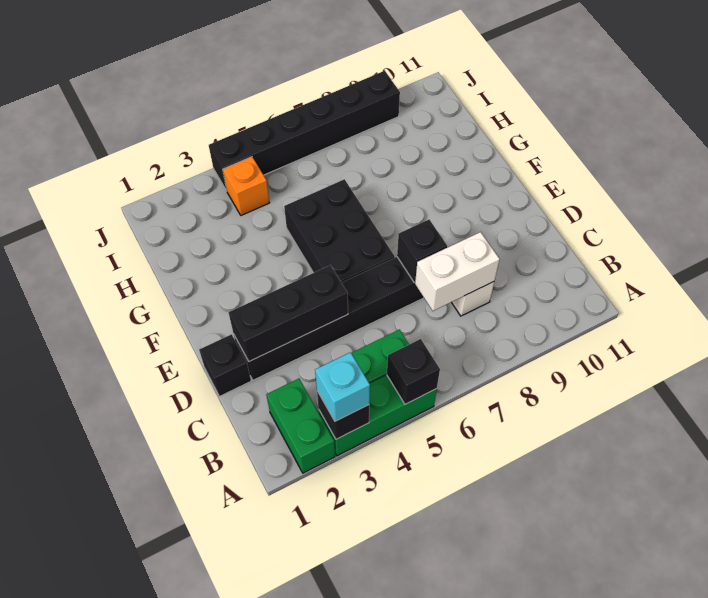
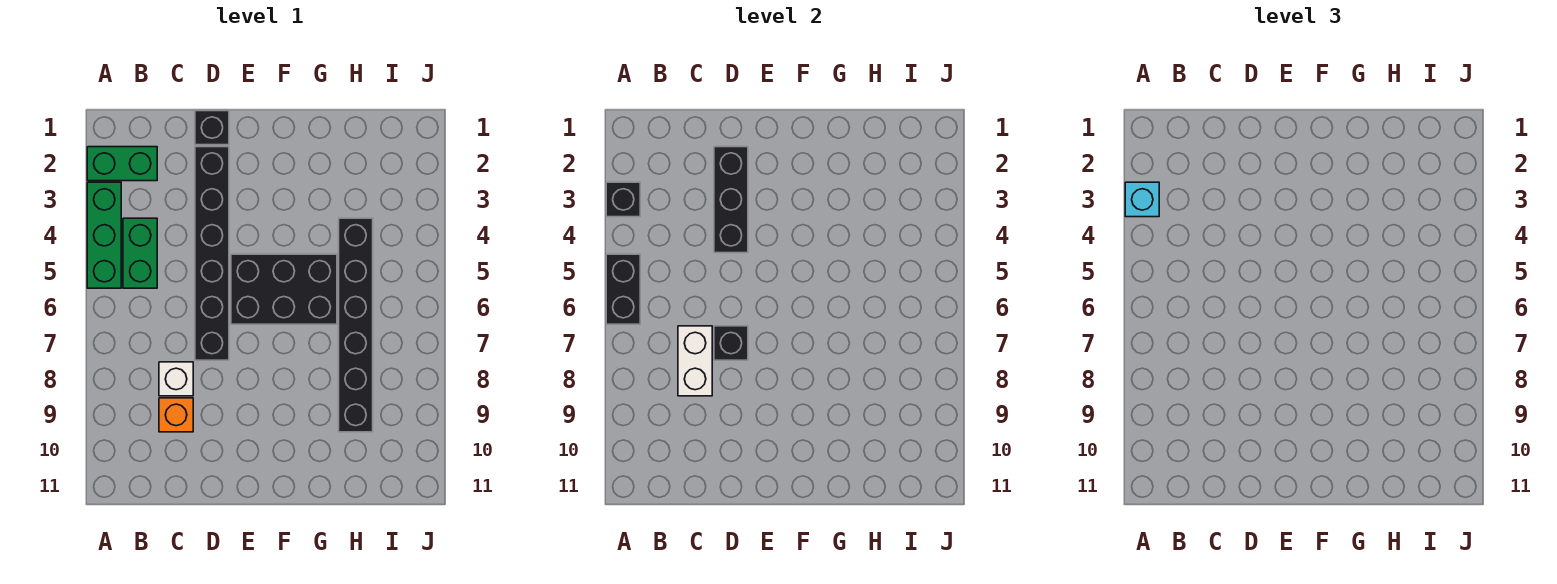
black 1x1 brick [387,339,440,404] -> black 1x2 brick [606,254,640,324]
orange 1x1 brick [223,157,269,215] -> orange 1x1 brick moved to [159,398,193,432]
black 1x6 brick [209,71,400,191] -> black 1x6 brick moved to [339,218,373,432]

